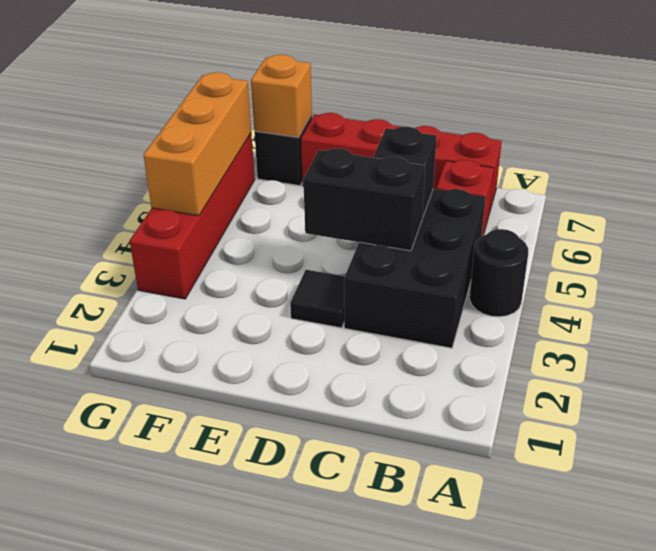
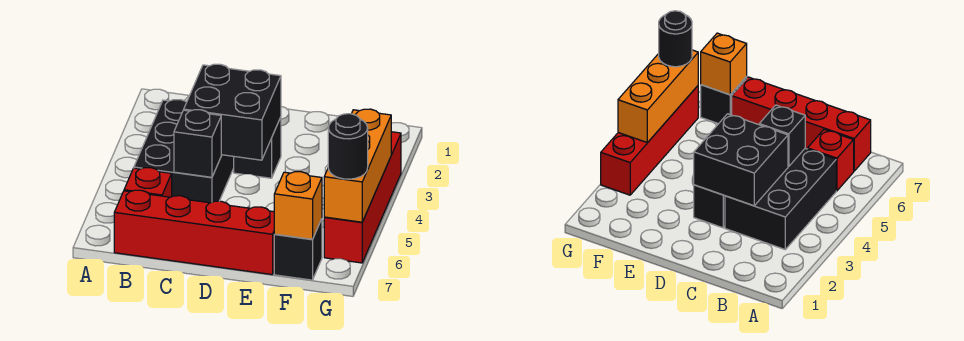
black 1x1 round brick [470,229,528,317] -> black 1x1 round brick moved to [328,114,368,179]
black 1x2 brick [303,148,425,251] -> black 2x2 brick [184,64,281,160]
black 1x1 tile [290,270,345,328] -> black 1x1 brick [234,117,281,178]

